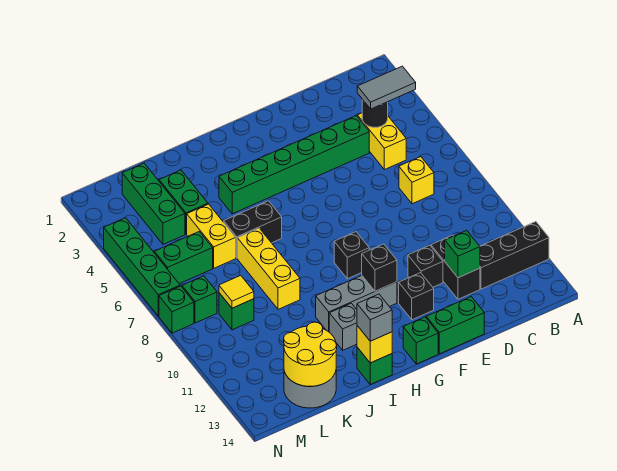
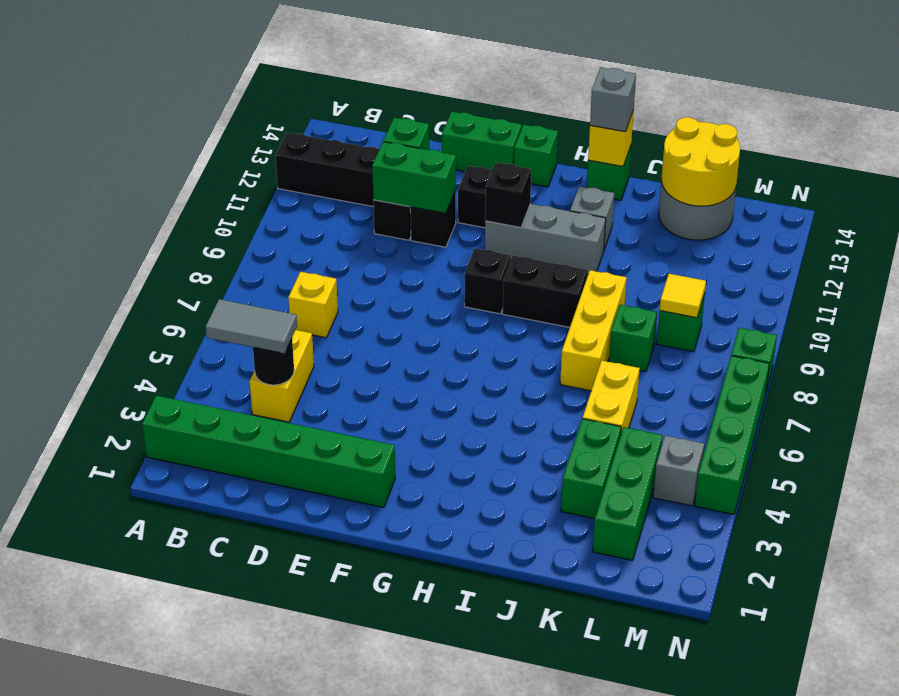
green 1x6 brick [219,116,369,214] -> green 1x6 brick moved to [142,395,395,508]
black 1x2 brick [224,201,282,258] -> black 1x2 brick moved to [502,256,588,327]
green 1x2 brick [154,232,213,284] -> green 1x2 brick moved to [372,142,456,213]
none -> grey 1x1 brick [653,435,704,506]
green 1x1 brick [182,276,217,323] -> green 1x1 brick moved to [609,305,657,372]

